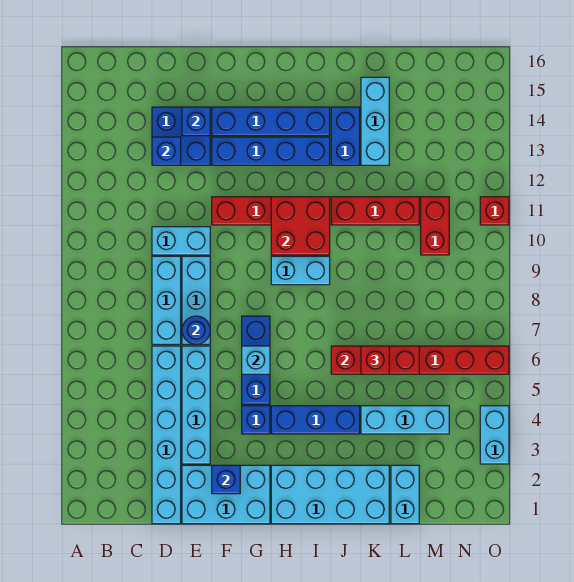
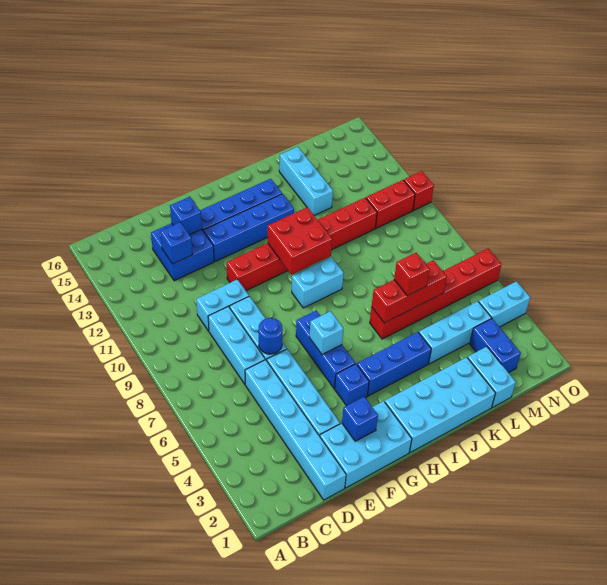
blue 1x2 brick [331,107,360,165] -> blue 1x2 brick moved to [470,319,521,373]
red 1x2 brick [421,197,449,255] -> red 1x2 brick turned to [366,180,415,228]
cyan 1x2 brick [480,406,509,464] -> cyan 1x2 brick turned to [478,281,530,327]

